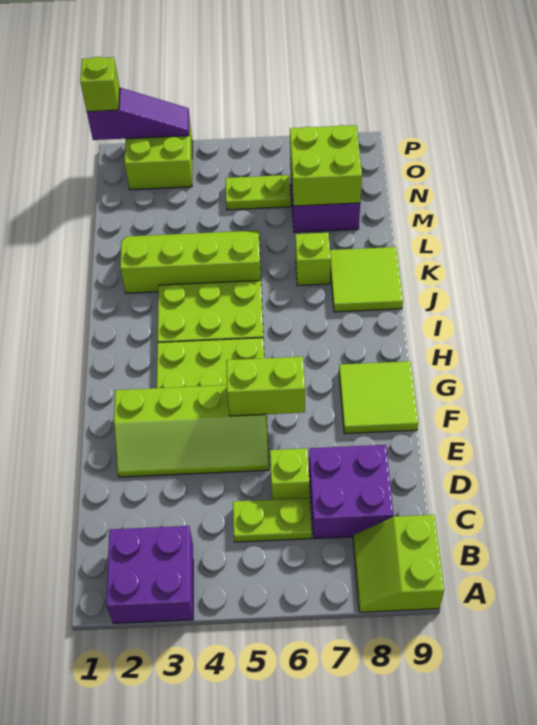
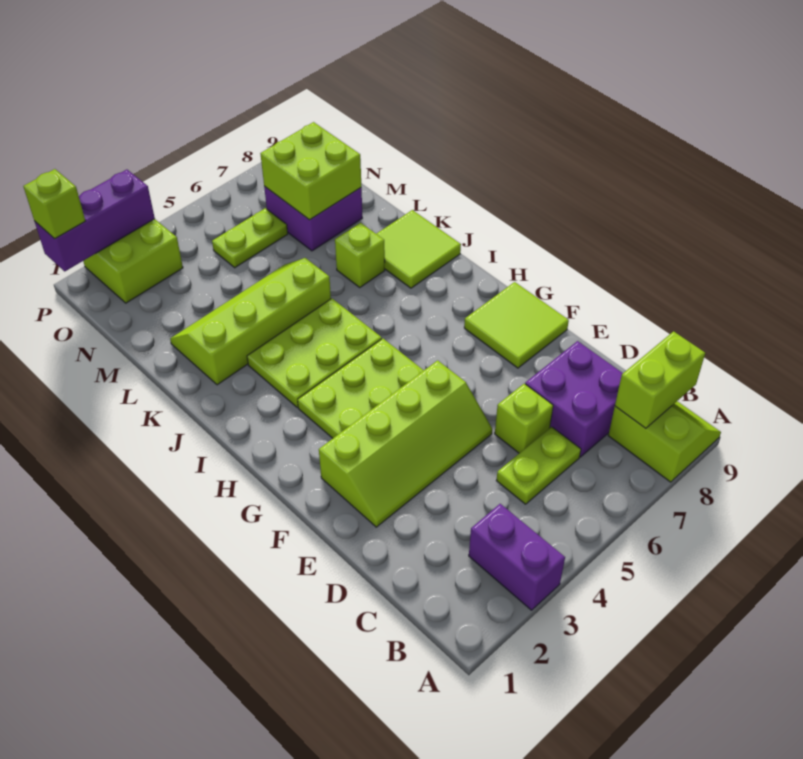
purple 2x2 brick [106,526,193,623] -> purple 1x2 brick [469,504,565,610]
lime 2x2 slope [353,515,444,612] -> lime 2x2 slope turned to [608,401,721,482]
lime 1x2 brick [226,357,305,416] -> lime 1x2 brick moved to [615,331,705,428]
purple 1x3 slope [87,88,189,140] -> purple 1x3 brick [35,170,155,271]

